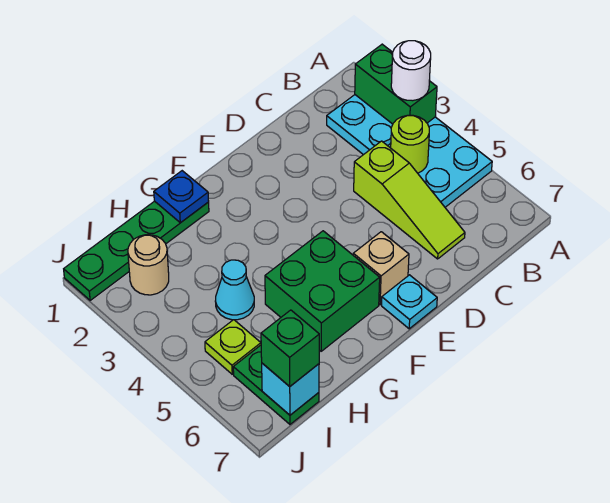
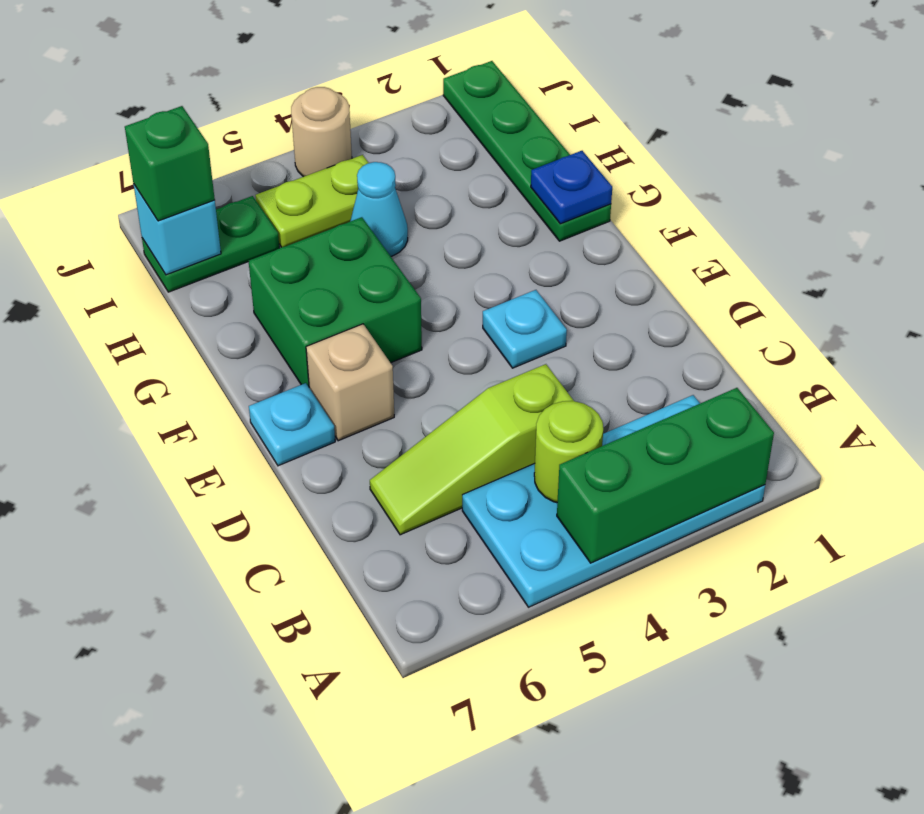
green 1x2 brick [355,44,437,124] -> green 1x3 brick [557,388,774,563]
white 1x1 round brick [391,41,431,101] -> none
none -> cyan 1x1 plate [483,290,567,368]
tan 1x1 round brick [128,235,169,295] -> tan 1x1 round brick moved to [291,87,352,177]
lime 1x1 plate [205,320,261,374] -> lime 1x2 plate [255,155,368,247]

